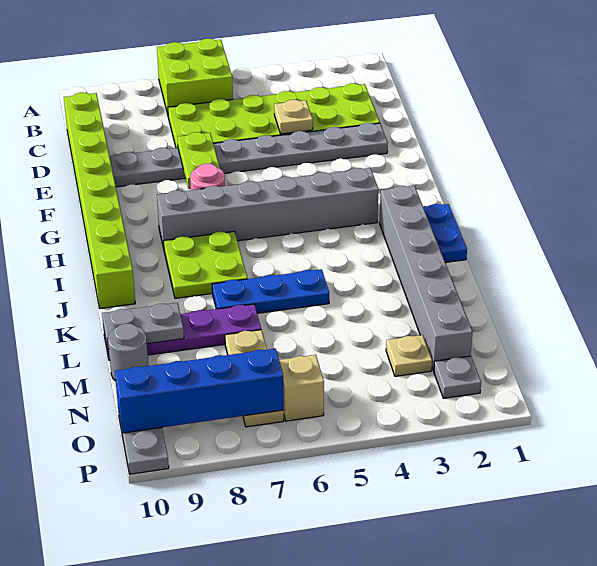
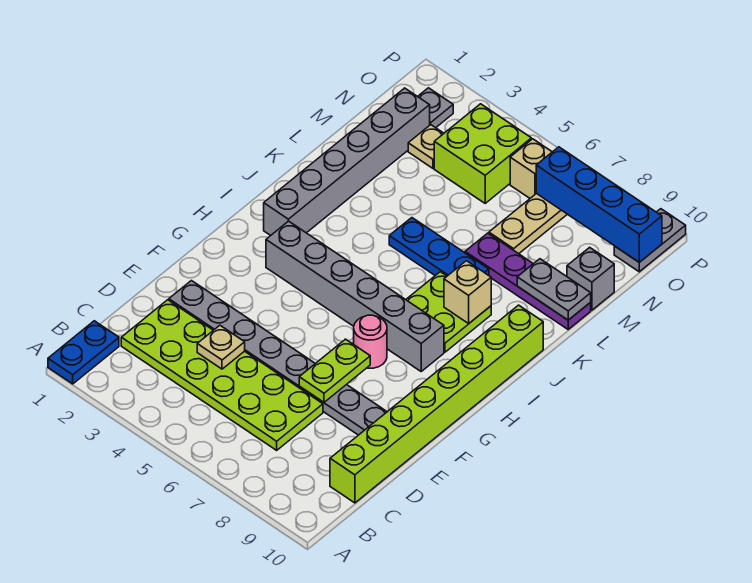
lime 2x2 brick [157,39,233,114] -> lime 2x2 brick moved to [434,104,531,203]
blue 1x2 plate [423,204,467,263] -> blue 1x2 plate moved to [48,321,119,384]
none -> tan 1x1 brick [444,261,491,323]
grey 1x1 round brick [108,323,148,381] -> grey 1x1 brick [567,247,614,310]

